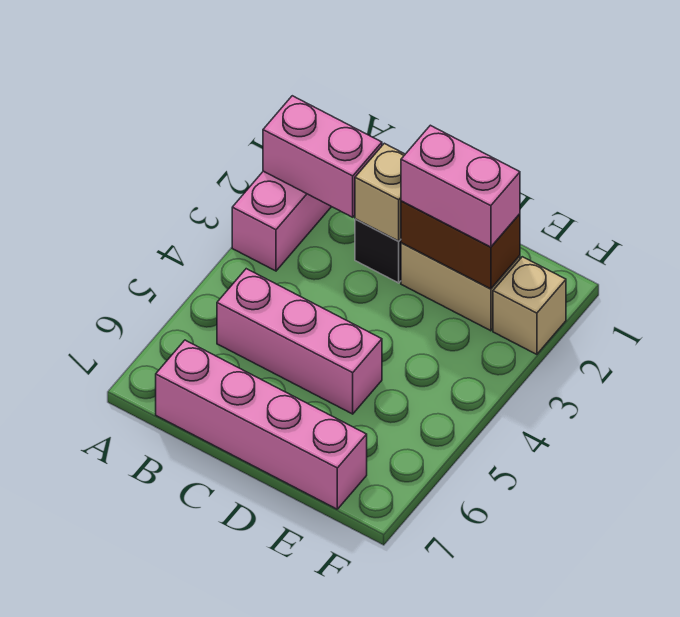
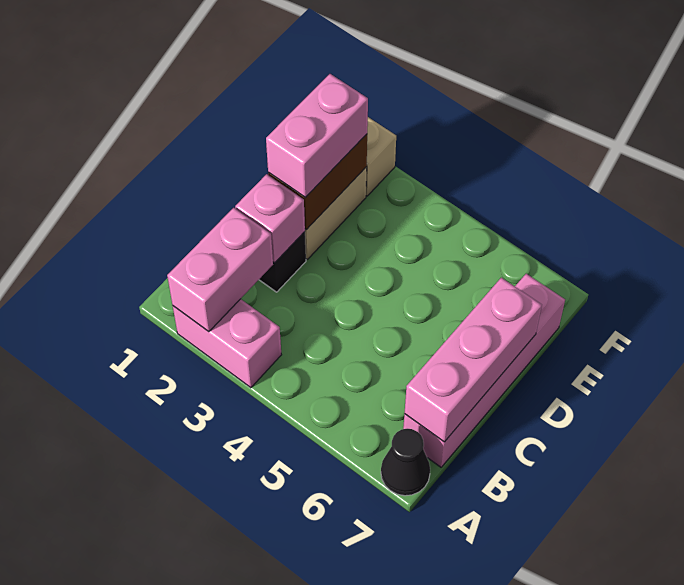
none -> black 1x1 cone [381,429,430,496]
pink 1x3 brick [217,269,382,414] -> pink 1x3 brick moved to [405,278,542,442]
tan 1x1 brick [355,143,405,241] -> pink 1x1 brick [235,174,305,263]

